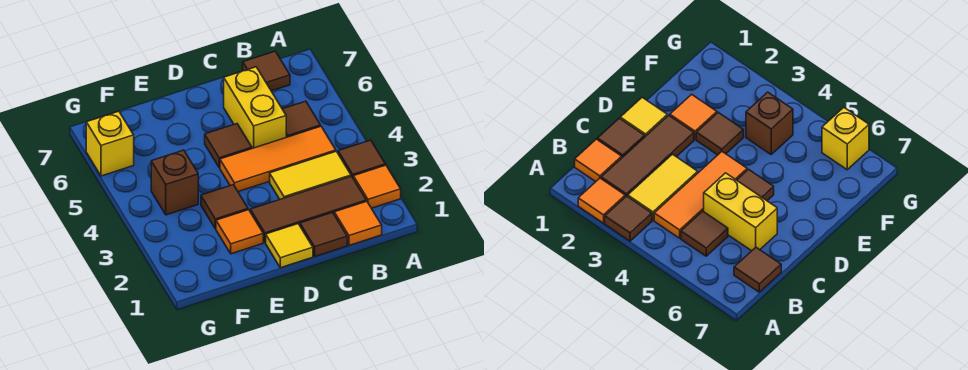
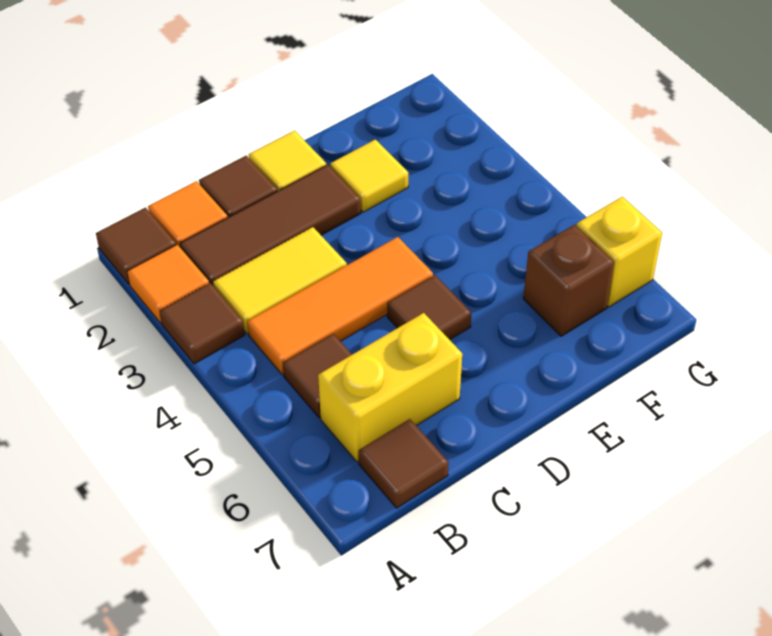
yellow 1x2 brick [224,67,286,148] -> yellow 1x2 brick turned to [318,313,462,462]
orange 1x1 tile [216,210,263,254] -> yellow 1x1 tile [330,140,408,212]
brown 1x1 tile [201,185,248,229] -> brown 1x1 tile moved to [96,208,176,284]
brown 1x1 brick [151,150,198,215] -> brown 1x1 brick moved to [523,225,614,336]

